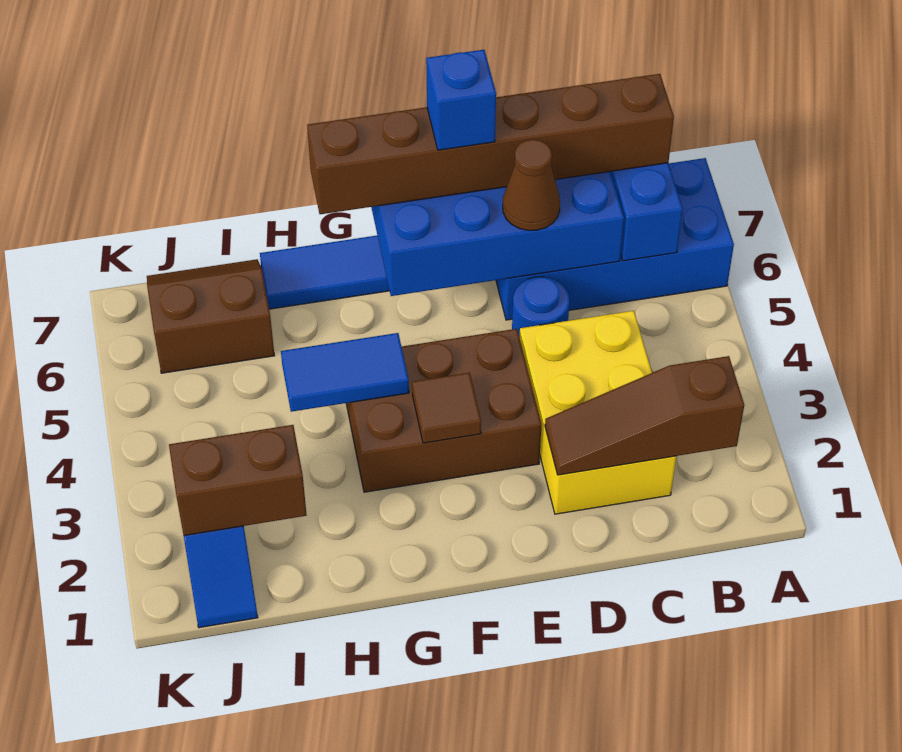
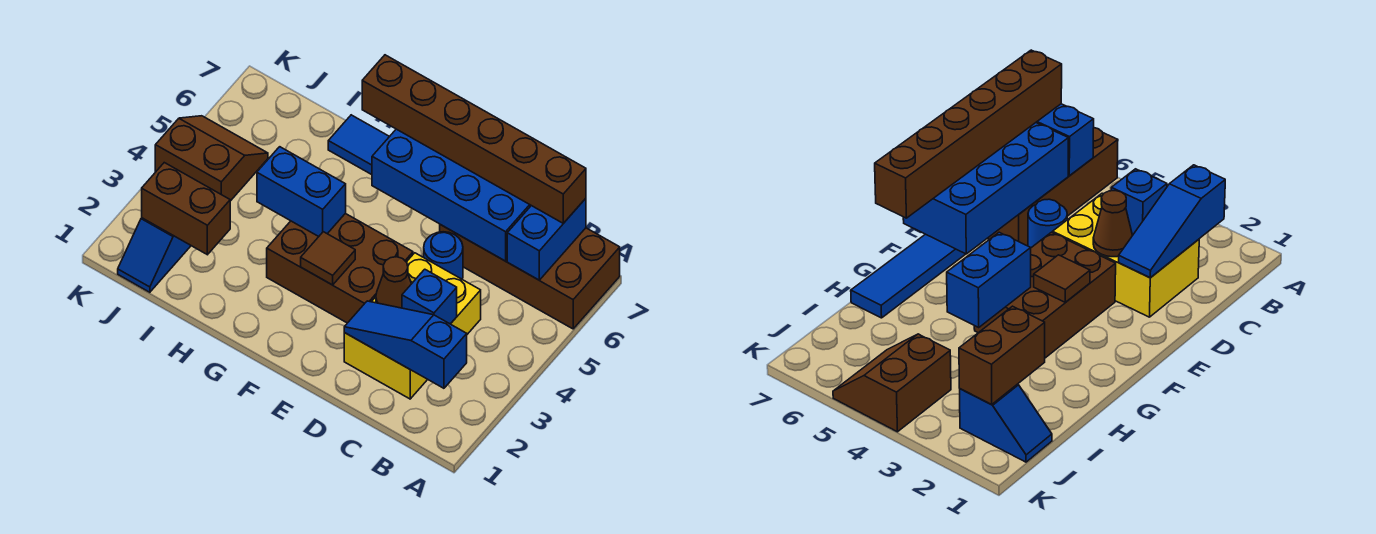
blue 2x4 brick [496,158,734,320] -> brown 2x4 brick [440,225,620,329]
brown 1x3 slope [545,356,744,475] -> blue 1x3 slope [344,301,467,388]
brown 1x1 cone [503,139,560,230] -> brown 1x1 cone moved to [376,257,411,308]
blue 1x1 brick [426,50,496,150] -> blue 1x1 brick moved to [402,269,457,324]
blue 1x2 tile [281,333,409,412] -> blue 1x2 brick [257,147,346,237]
brown 2x2 slope [147,259,275,373] -> brown 2x2 slope moved to [155,116,268,201]

